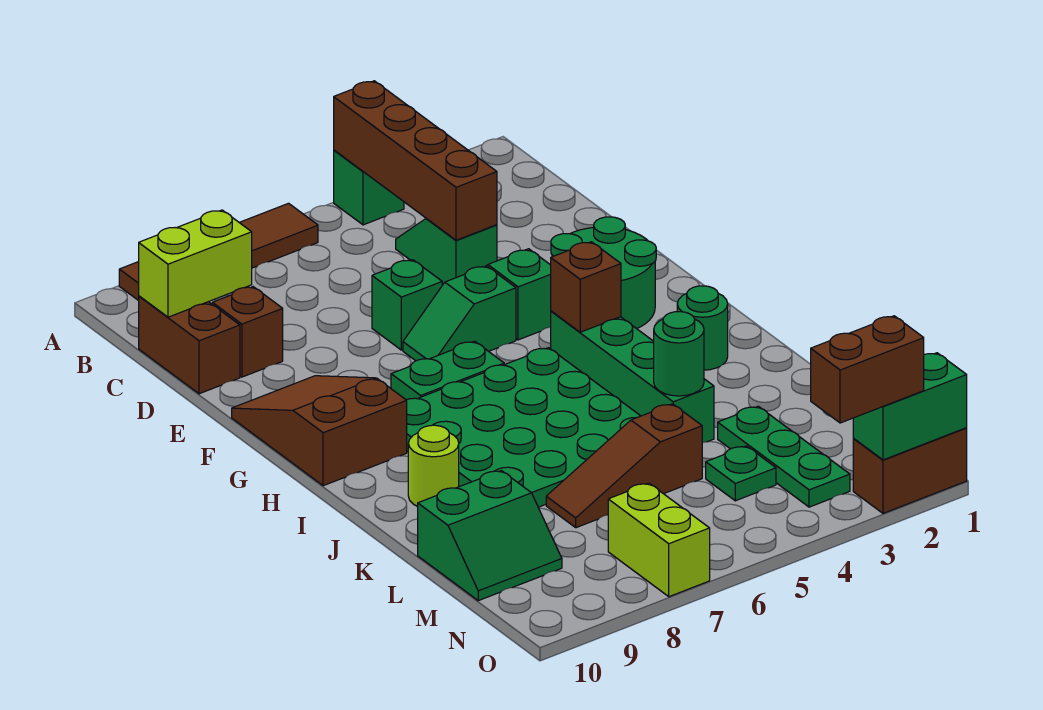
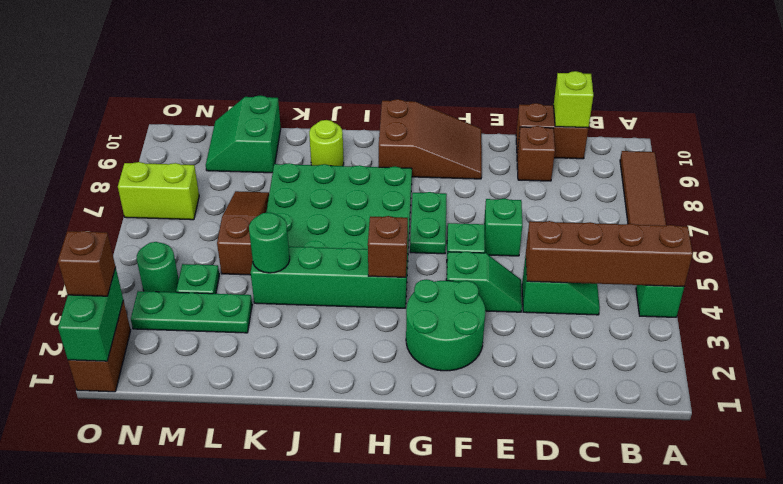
lime 1x2 brick [139,210,252,317] -> lime 1x1 brick [554,71,593,128]
green 1x1 round brick [677,286,728,370] -> green 1x1 round brick moved to [137,242,179,292]
brown 1x2 brick [811,316,924,423] -> brown 1x1 brick [58,231,116,296]

